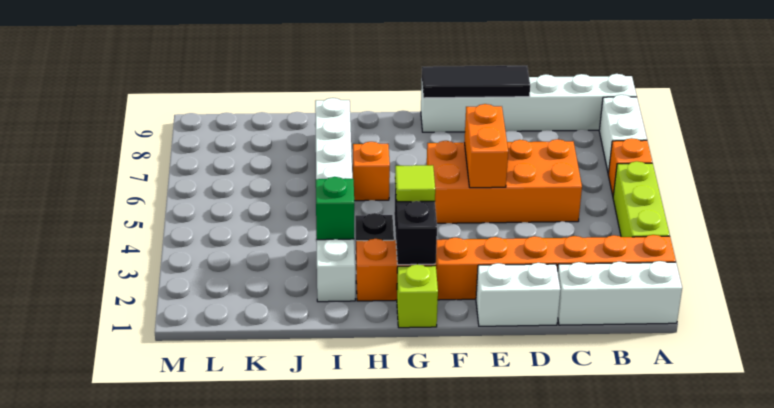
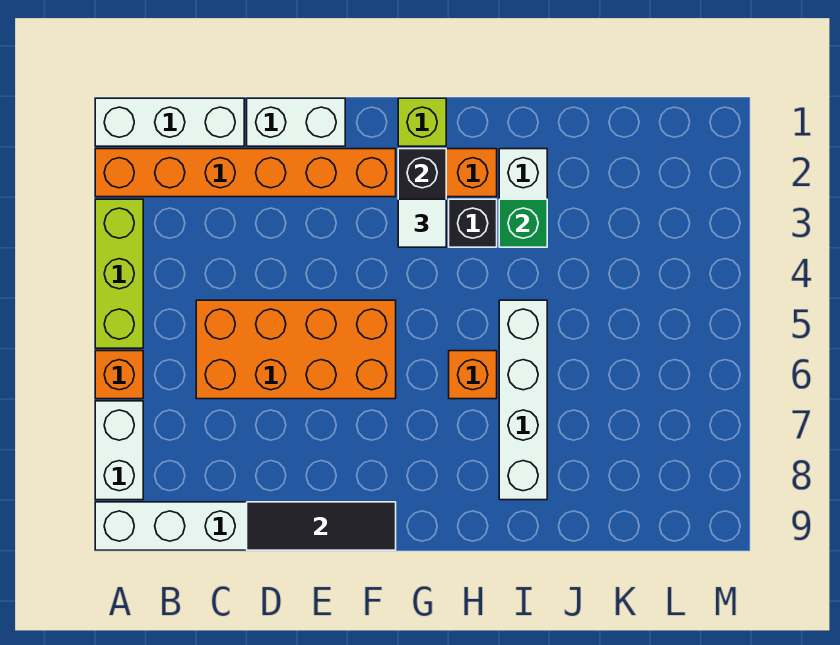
orange 1x2 brick [464,104,508,188] -> none
lime 1x1 tile [395,165,435,202] -> white 1x1 tile [398,199,446,247]

